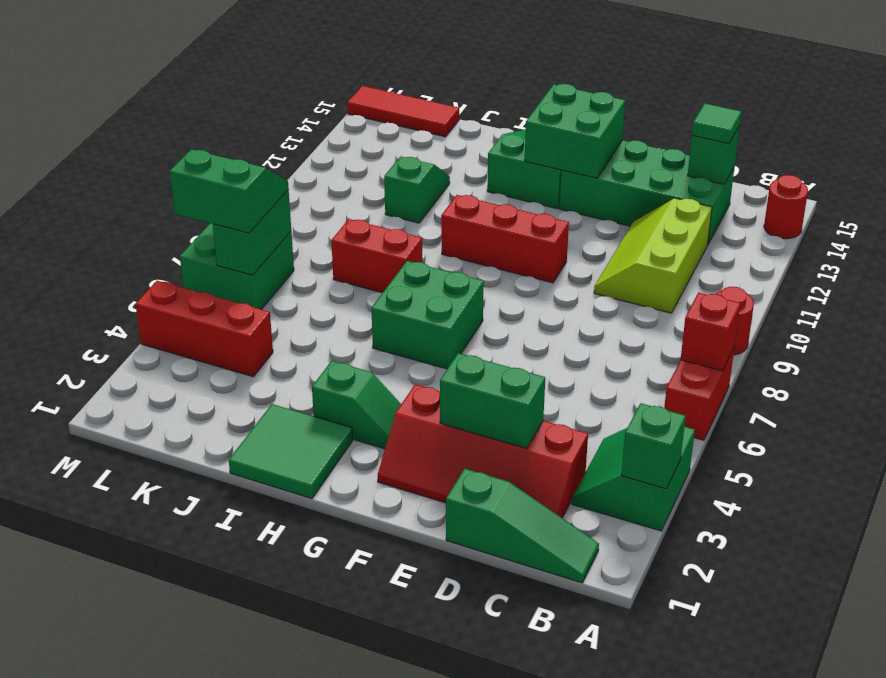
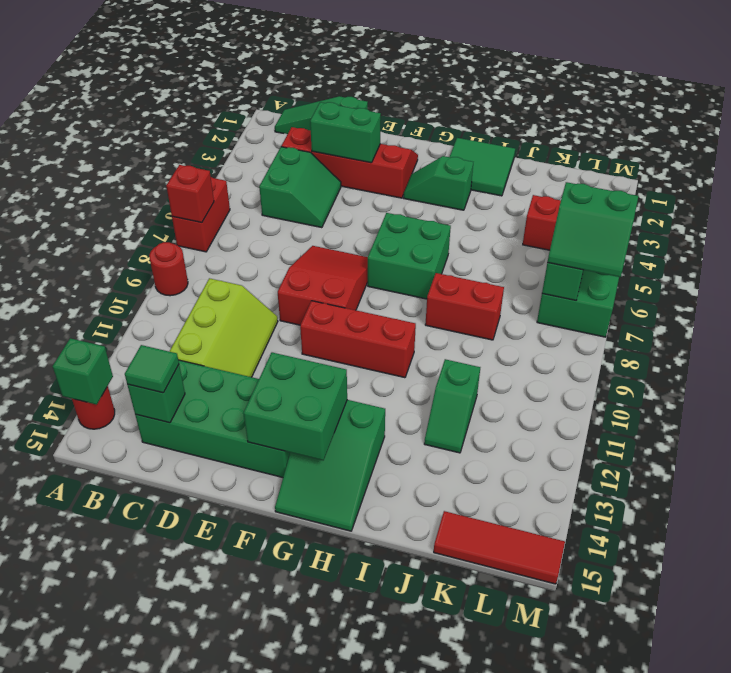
green 2x2 slope [572,427,695,531] -> green 2x2 slope moved to [259,147,341,228]
green 1x1 brick [621,403,686,489] -> green 1x1 brick moved to [53,338,113,405]
none -> red 2x3 slope [278,246,368,325]

